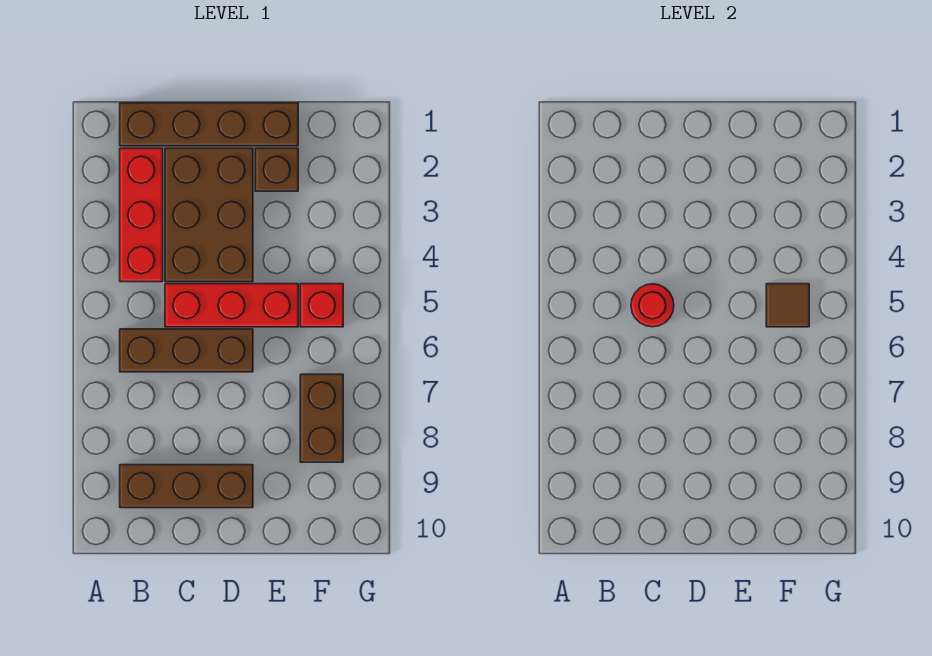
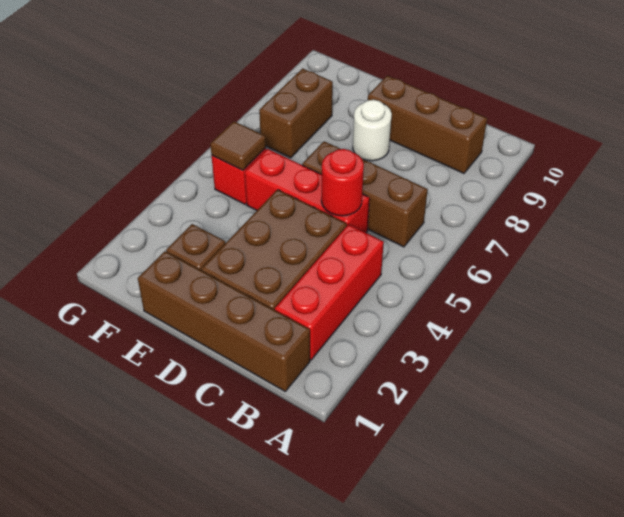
none -> white 1x1 round brick [353,100,392,161]

